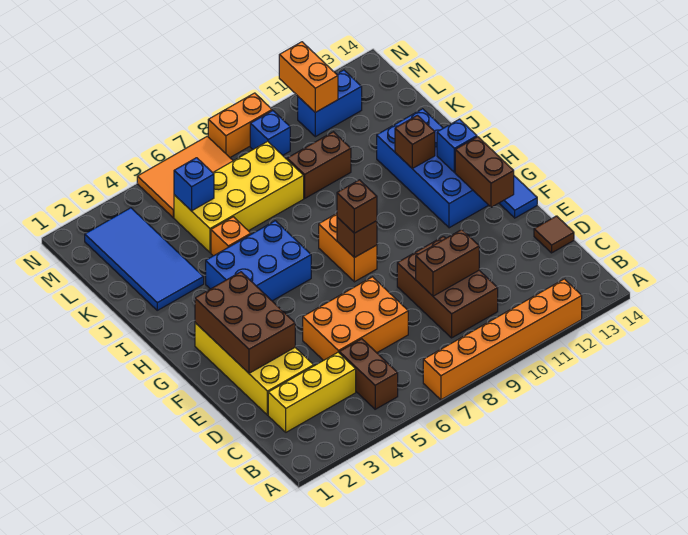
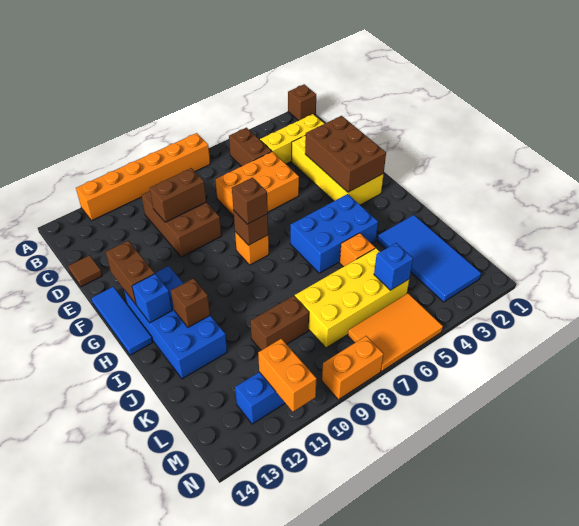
none -> brown 1x1 brick [288,84,316,121]
orange 1x2 brick [319,214,377,282] -> orange 1x1 brick [235,232,269,265]
blue 1x1 brick [250,111,290,155] -> none

